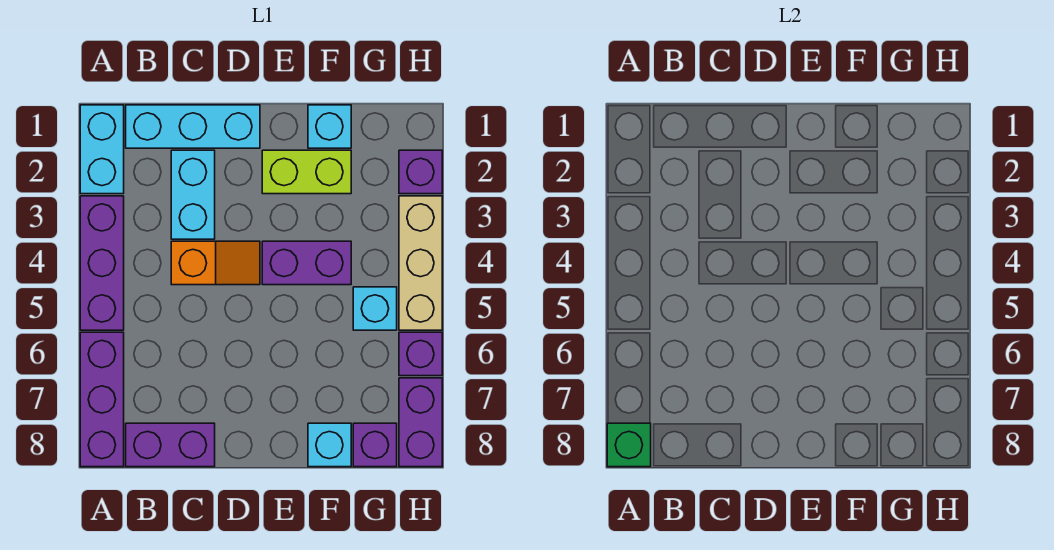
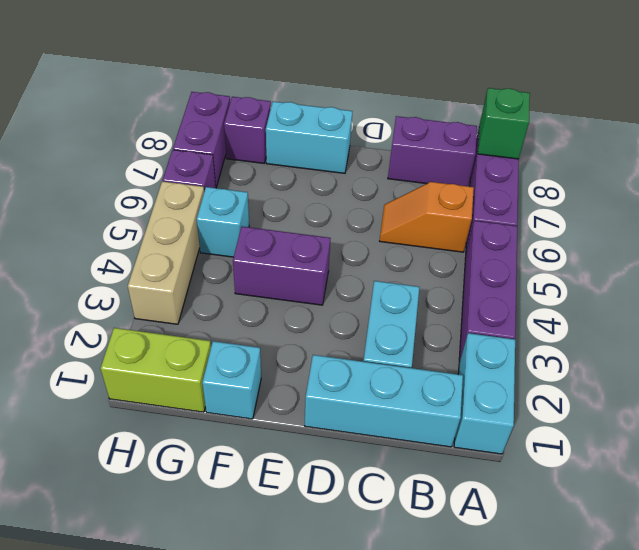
orange 1x2 slope [171,241,260,285] -> orange 1x2 slope moved to [380,182,474,252]
lime 1x2 brick [262,150,351,194] -> lime 1x2 brick moved to [101,328,211,412]
cyan 1x1 brick [308,423,351,467] -> cyan 1x2 brick [266,102,353,173]
purple 1x1 brick [399,150,442,194] -> none

